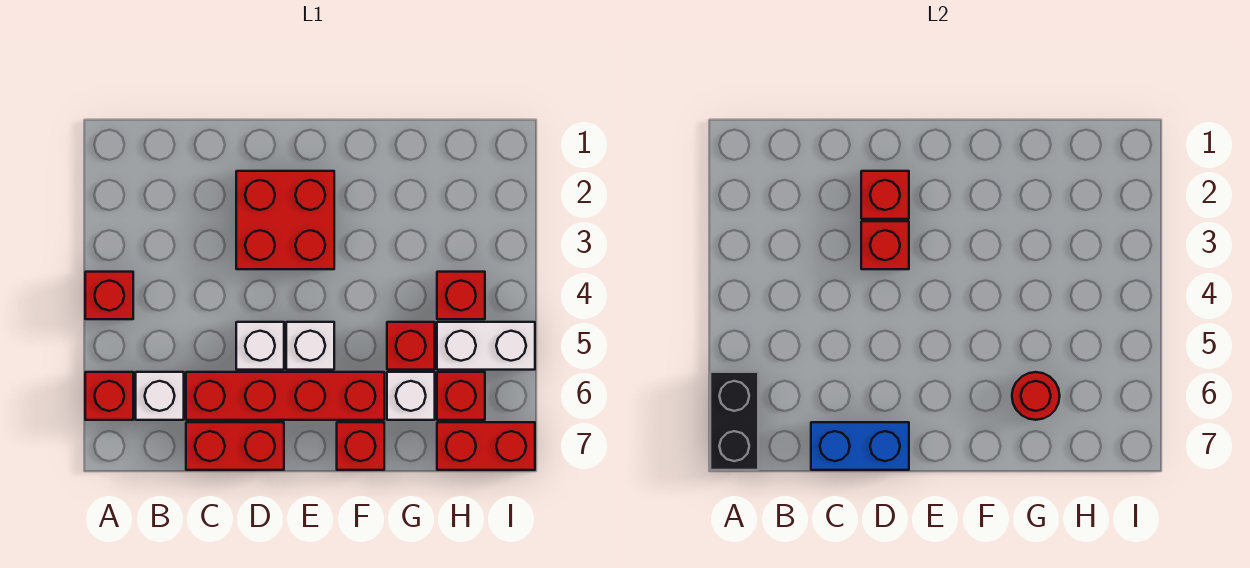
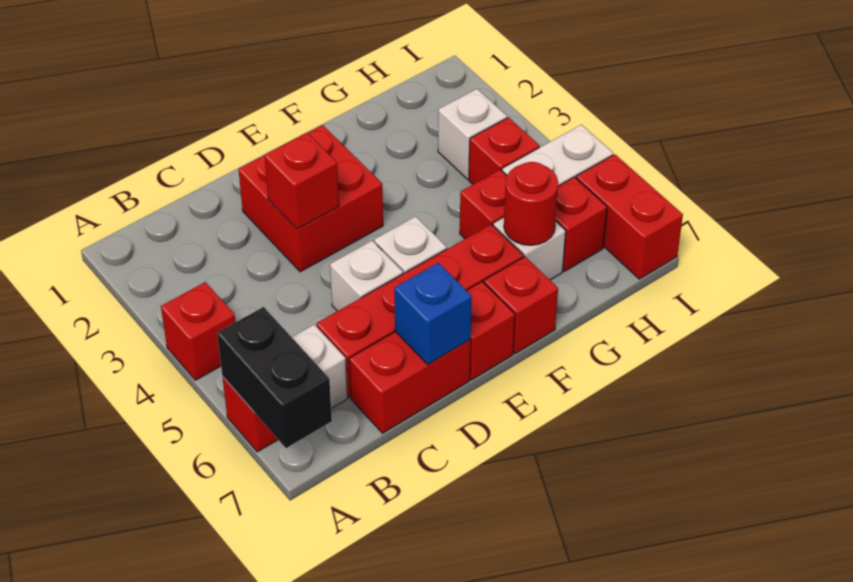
blue 1x2 brick [811,422,909,470] -> blue 1x1 brick [394,263,472,364]
red 1x1 brick [861,171,909,219] -> red 1x1 brick moved to [466,282,515,380]
none -> white 1x1 brick [438,89,507,179]
red 1x2 brick [437,422,535,470] -> red 1x2 brick turned to [576,154,683,279]

